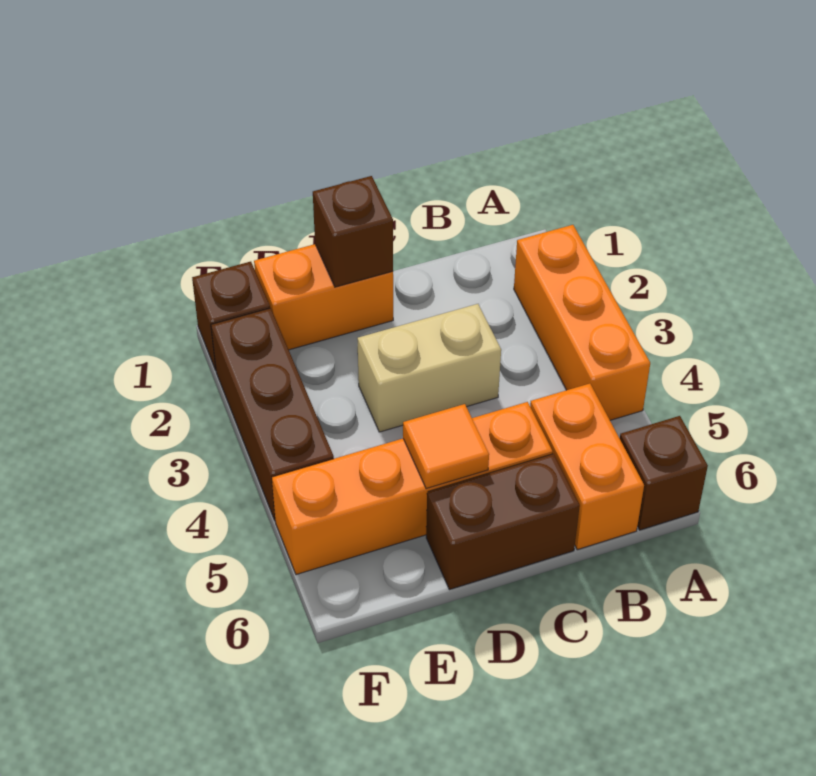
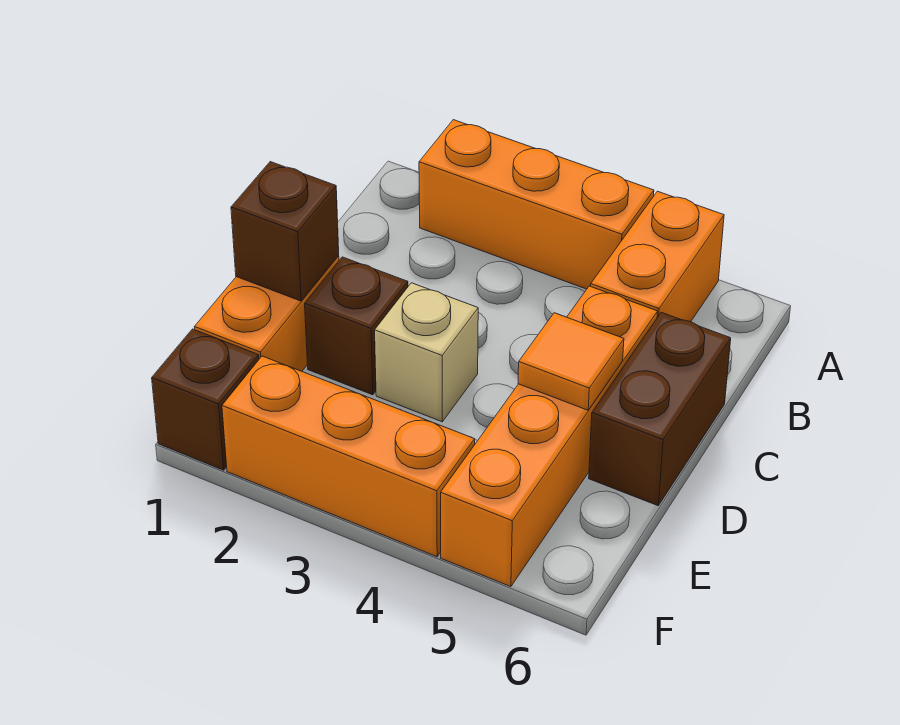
brown 1x1 brick [620,416,708,530] -> brown 1x1 brick moved to [305,257,408,395]
orange 1x2 brick [530,384,644,550] -> orange 1x2 brick turned to [591,191,724,322]
tan 1x2 brick [357,304,501,432] -> tan 1x1 brick [375,283,478,422]
brown 1x3 brick [211,308,334,520] -> orange 1x3 brick [222,356,475,557]

